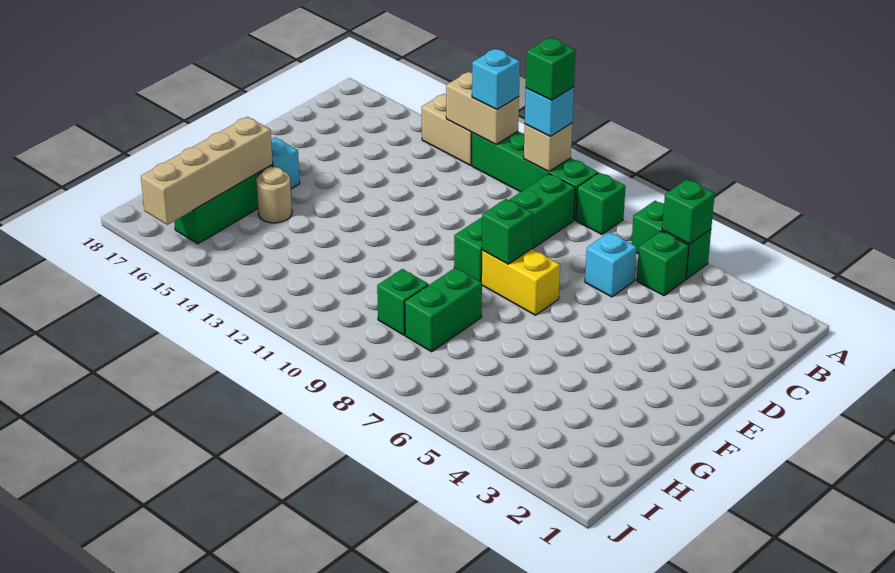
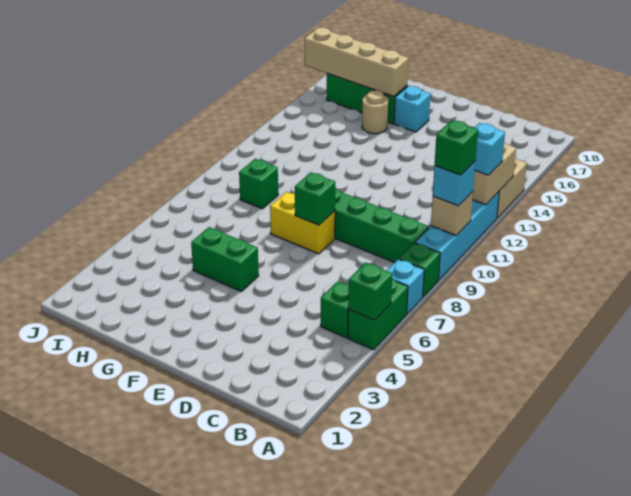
green 1x4 brick [471,131,598,220] -> cyan 1x4 brick [415,192,499,280]
cyan 1x1 brick [585,232,636,297] -> cyan 1x1 brick moved to [387,259,424,314]
yellow 1x2 brick [481,249,560,315] -> yellow 1x2 brick turned to [270,192,335,254]
green 1x2 brick [405,268,482,352] -> green 1x2 brick moved to [191,227,259,291]

